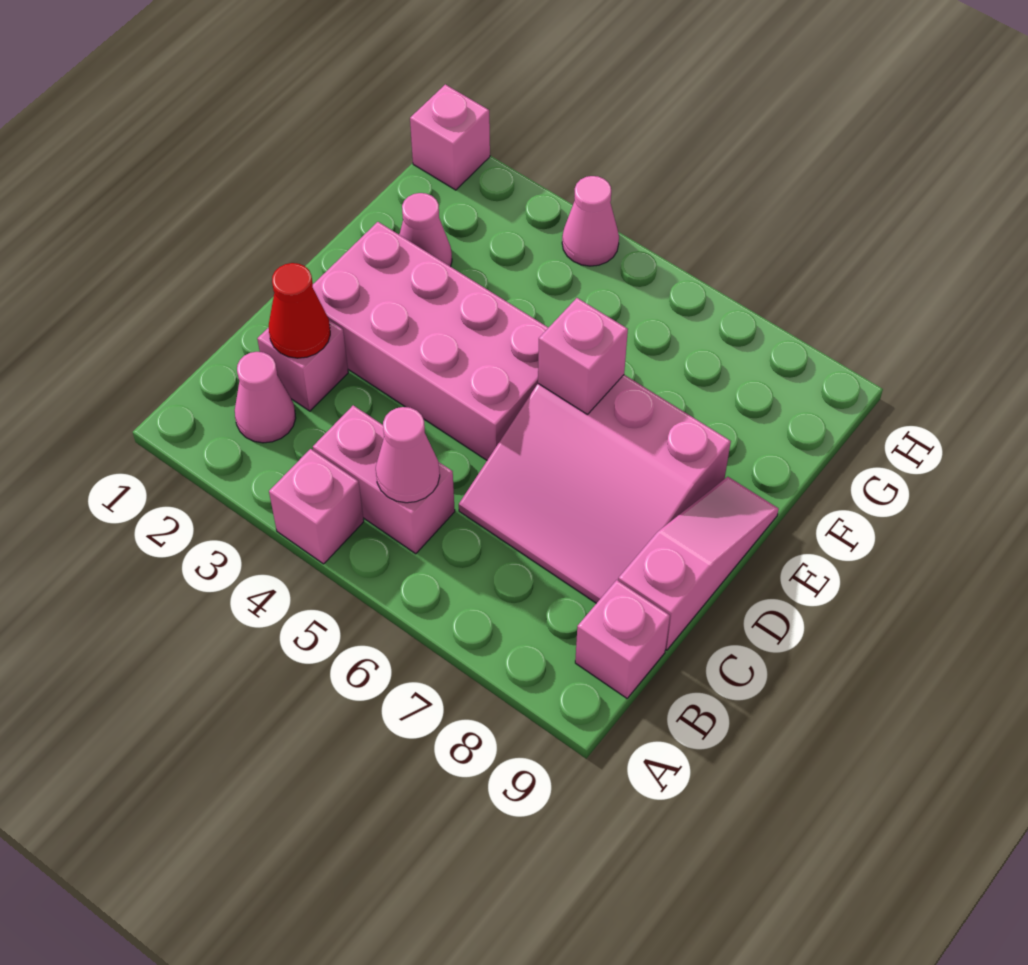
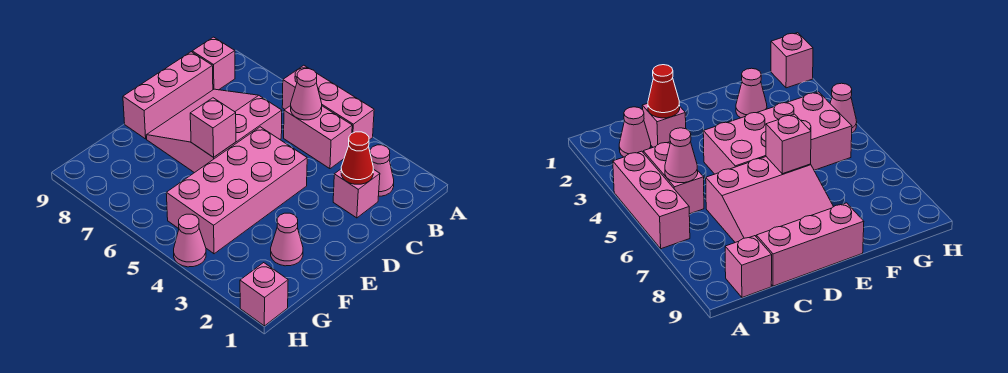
pink 1x1 brick [269,449,364,564] -> pink 1x3 brick [282,65,374,140]
pink 3x3 slope [459,375,731,603] -> pink 3x3 slope turned to [146,89,282,173]
pink 1x3 slope [618,477,779,650] -> pink 1x3 brick [123,52,213,139]
pink 2x4 brick [313,222,548,460] -> pink 2x4 brick turned to [166,127,307,254]

